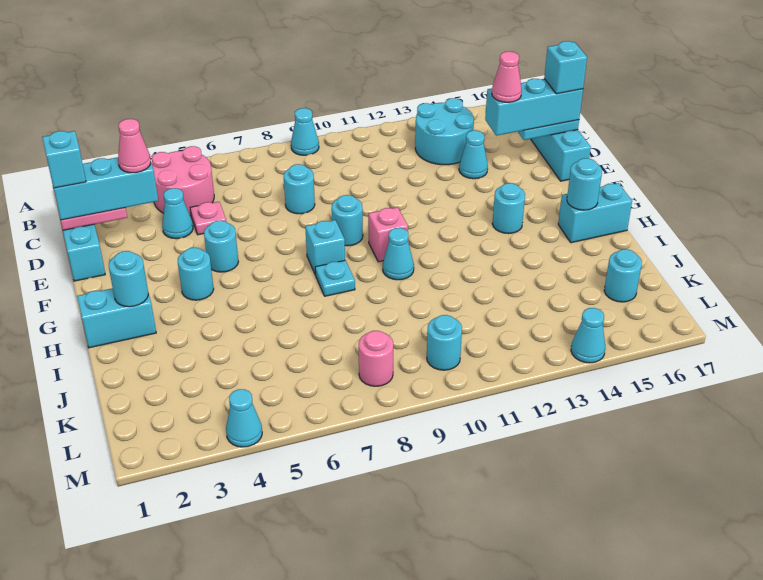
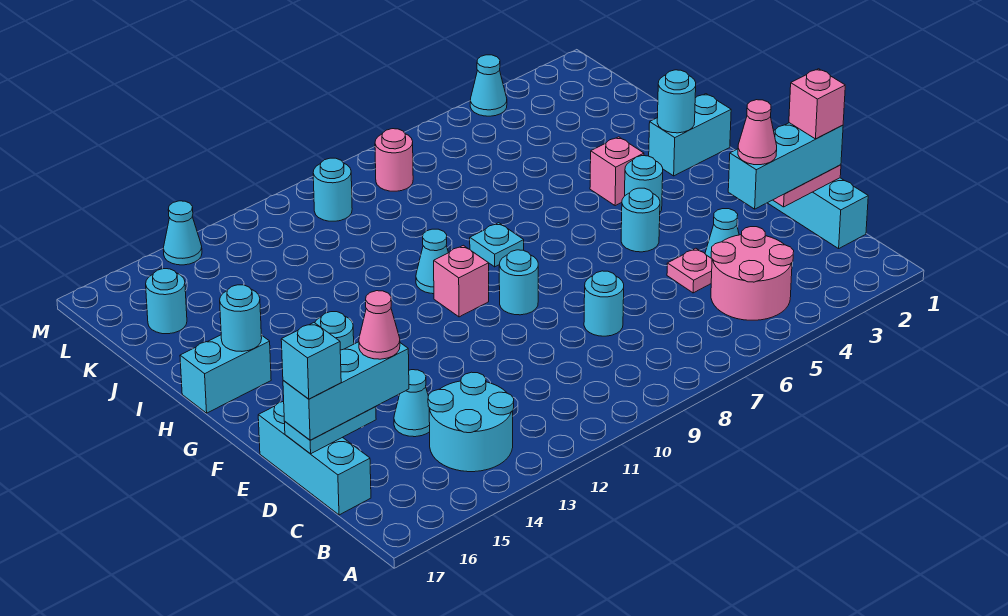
cyan 1x1 cone [291,108,319,155] -> none
cyan 1x1 brick [42,131,86,188] -> pink 1x1 brick [789,69,845,139]
cyan 1x1 brick [305,220,345,275] -> none
none -> pink 1x1 brick [590,137,644,206]

